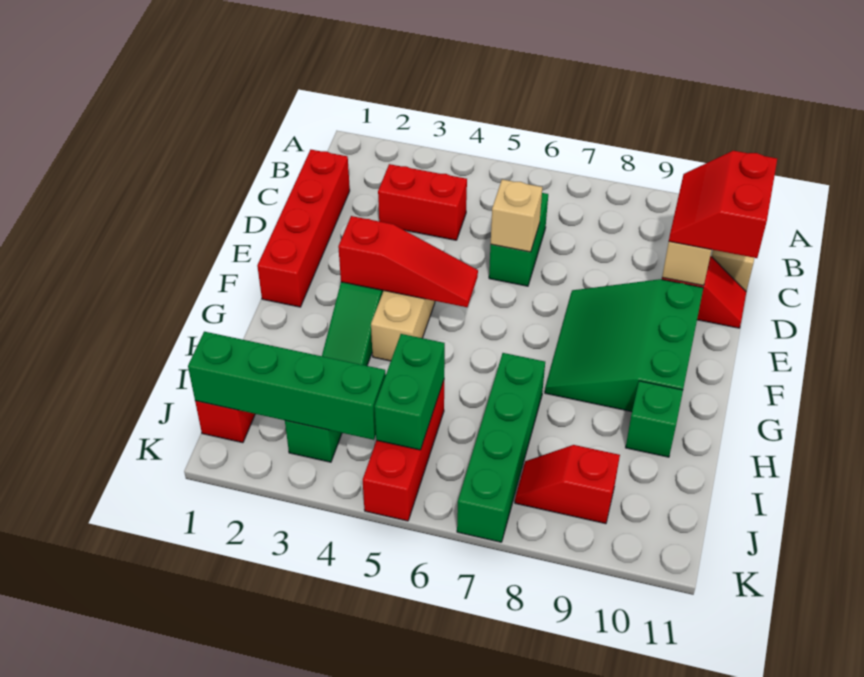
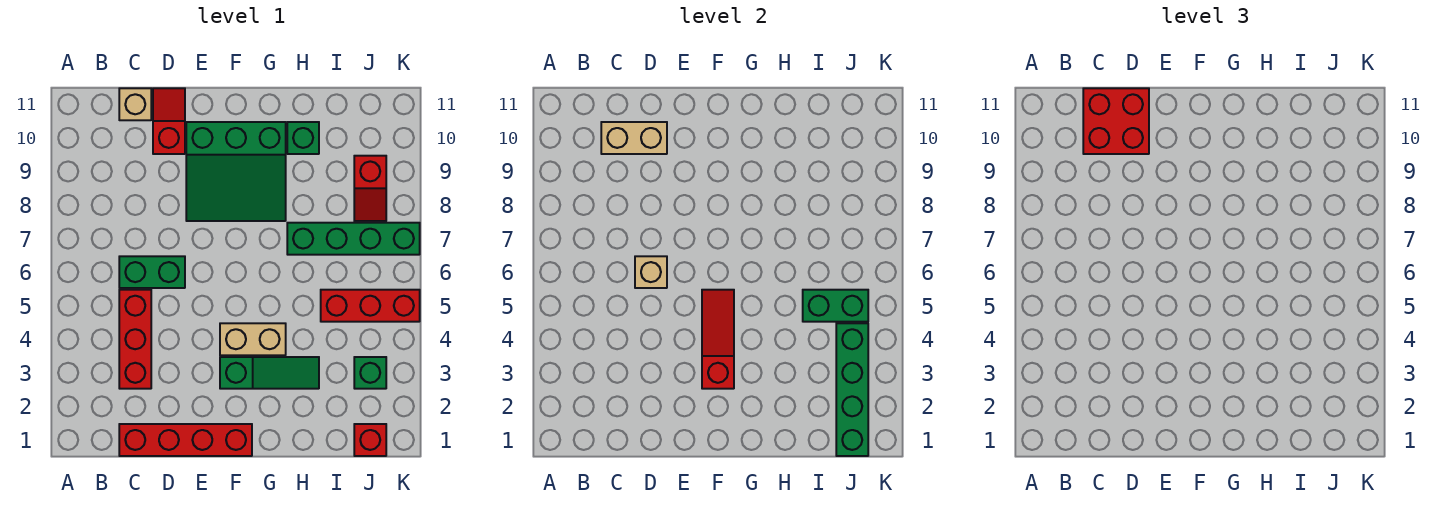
red 1x2 brick [378,164,467,240] -> red 1x3 brick [119,290,151,389]
red 2x2 slope [669,151,777,258] -> red 2x2 brick [1083,88,1149,154]

